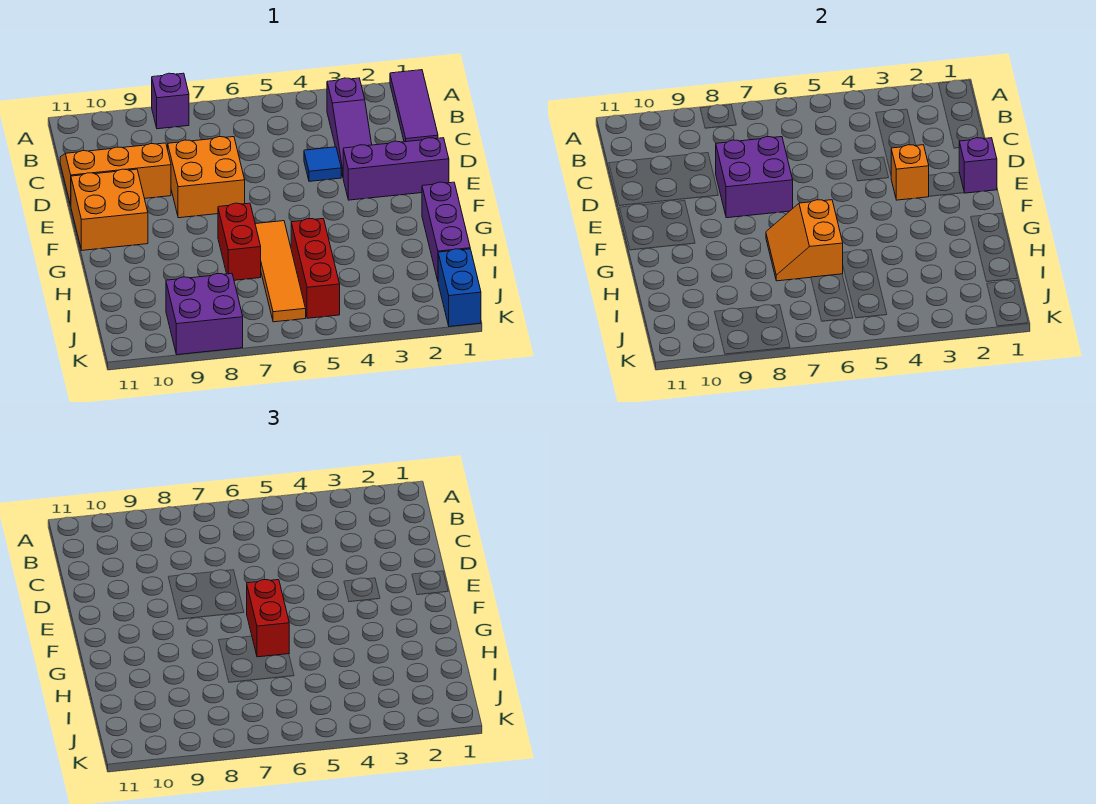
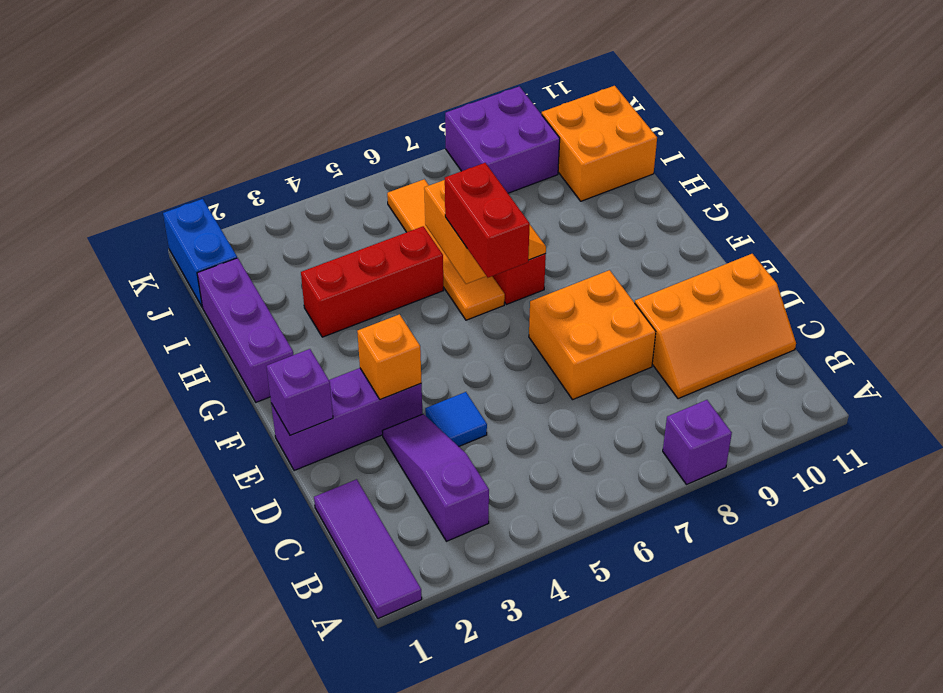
purple 2x2 brick [716,137,793,218] -> none
orange 2x2 brick [71,169,148,250] -> orange 2x2 brick moved to [542,86,657,201]
red 1x3 brick [291,219,340,318] -> red 1x3 brick turned to [301,226,443,337]

